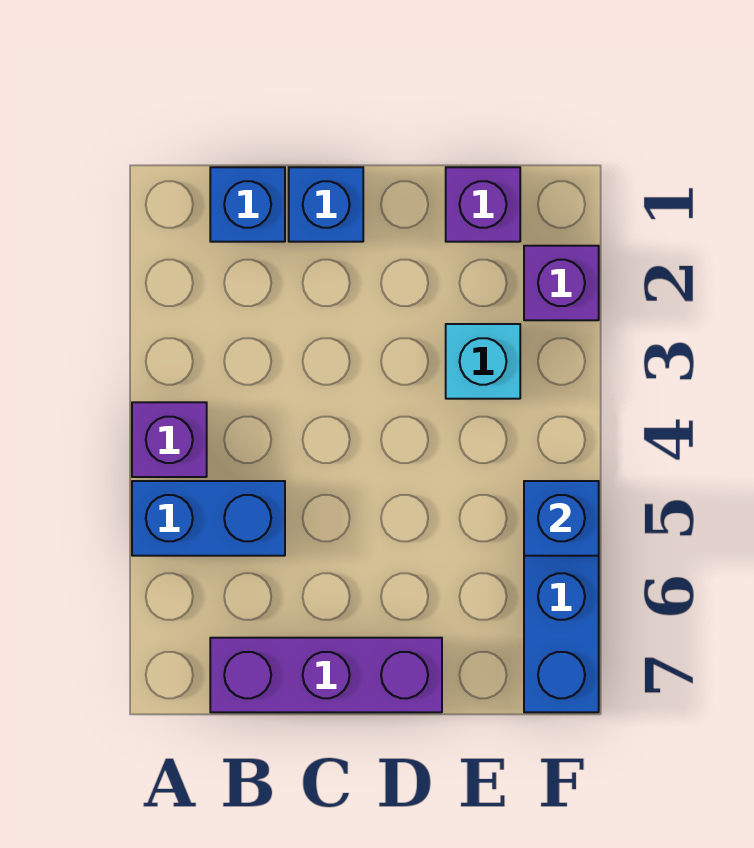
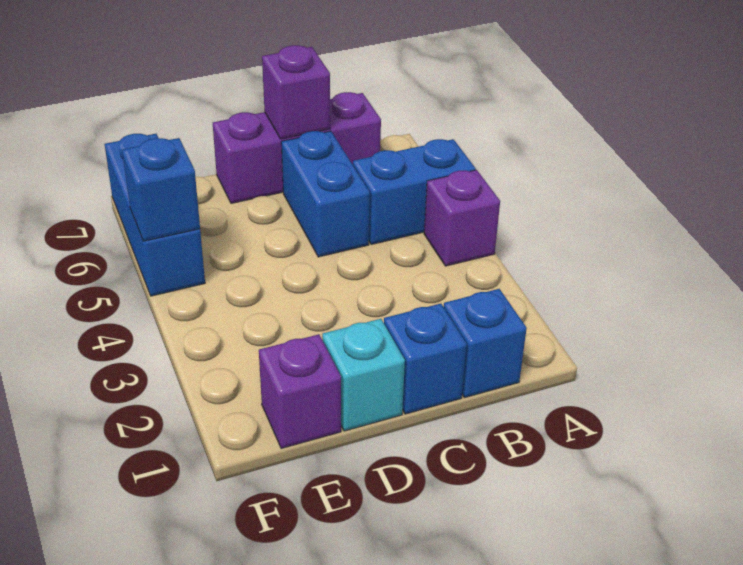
none -> blue 1x2 brick [281,131,370,257]
cyan 1x1 brick [446,324,520,399] -> cyan 1x1 brick moved to [322,319,405,431]
purple 1x1 brick [524,246,599,320] -> purple 1x1 brick moved to [262,45,330,139]

